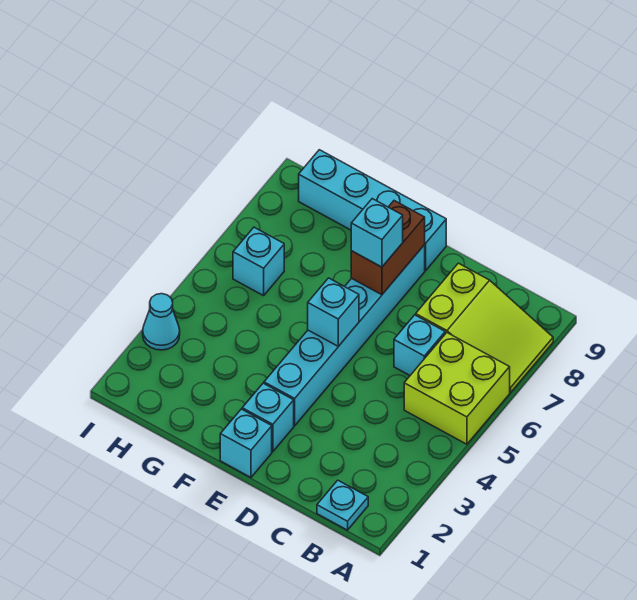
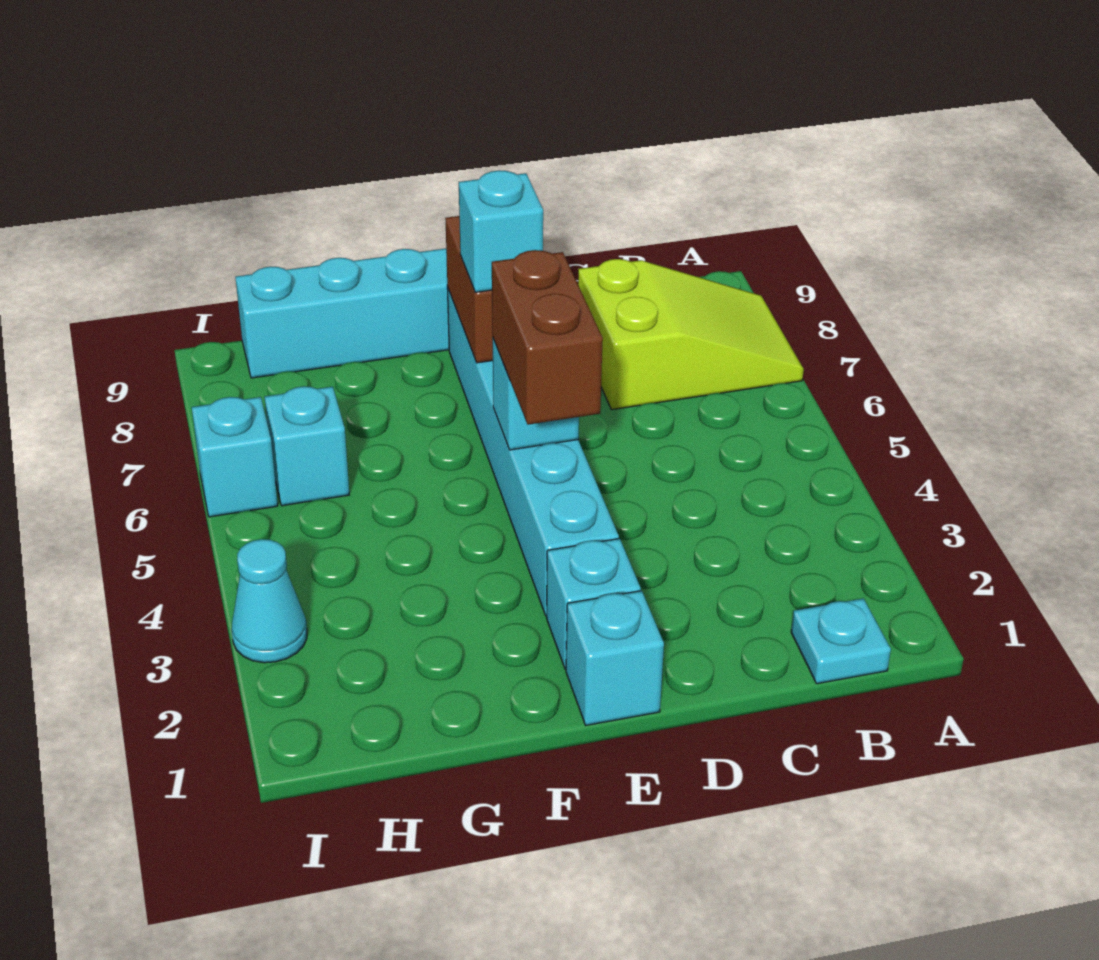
lime 2x2 brick [404,333,510,444] -> none
cyan 1x1 brick [394,315,445,375] -> cyan 1x1 brick moved to [192,397,278,517]
none -> brown 1x2 brick [492,250,603,425]

